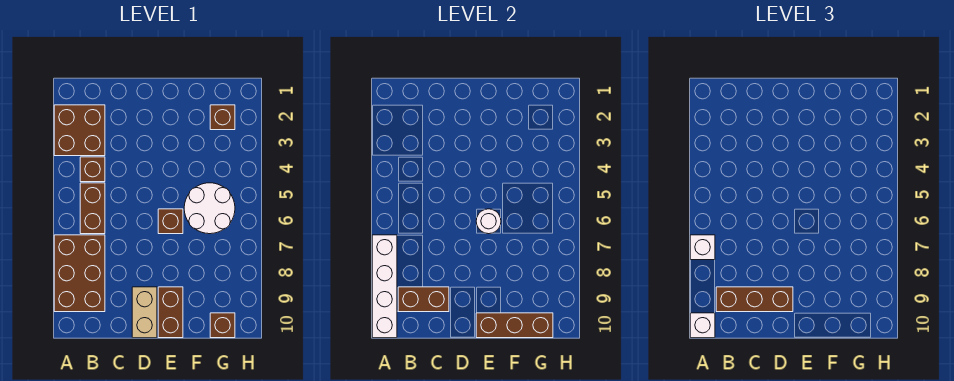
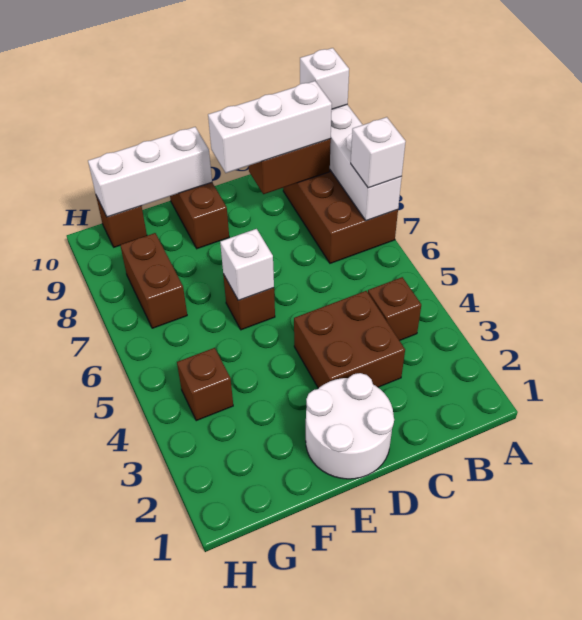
brown 2x2 brick [54,105,105,156] -> brown 2x2 brick moved to [294,291,405,388]
brown 1x2 brick [80,183,105,234] -> brown 1x2 brick moved to [120,233,187,328]
brown 1x3 brick [716,287,793,312] -> white 1x3 brick [208,81,332,173]
tan 1x2 brick [132,287,157,338] -> none
white 1x1 round brick [476,209,501,234] -> white 1x1 brick [220,229,274,300]
brown 1x3 brick [476,313,553,338] -> white 1x3 brick [88,127,212,217]
white 2x2 round brick [184,183,235,234] -> white 2x2 round brick moved to [306,373,394,479]
brown 1x1 brick [210,105,235,130] -> brown 1x1 brick moved to [177,348,233,421]

